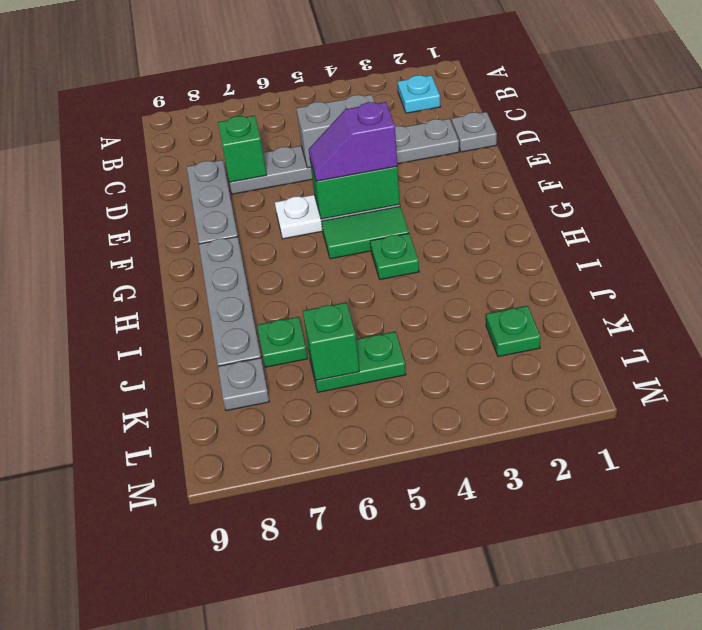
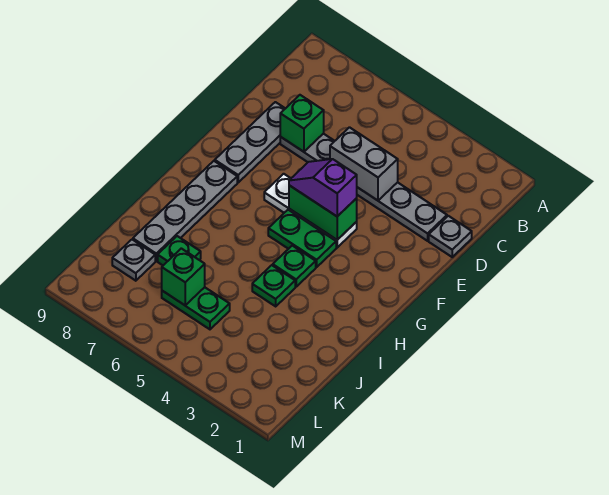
cyan 1x1 plate [398,75,440,113] -> none
green 1x2 tile [321,206,409,259] -> green 1x2 plate [268,210,336,267]
green 1x1 plate [486,306,541,357] -> green 1x1 plate moved to [252,265,295,306]

